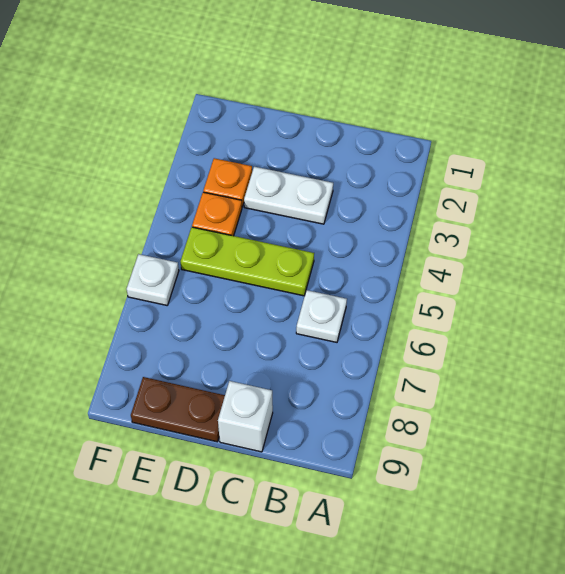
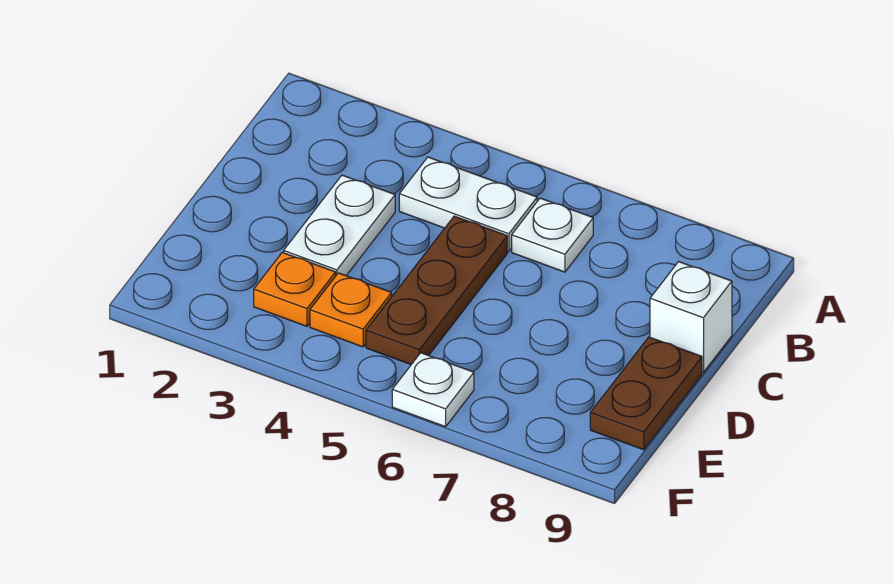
none -> white 1x2 plate [399,157,537,252]
lime 1x3 plate [181,227,314,296] -> brown 1x3 plate [366,216,507,364]

